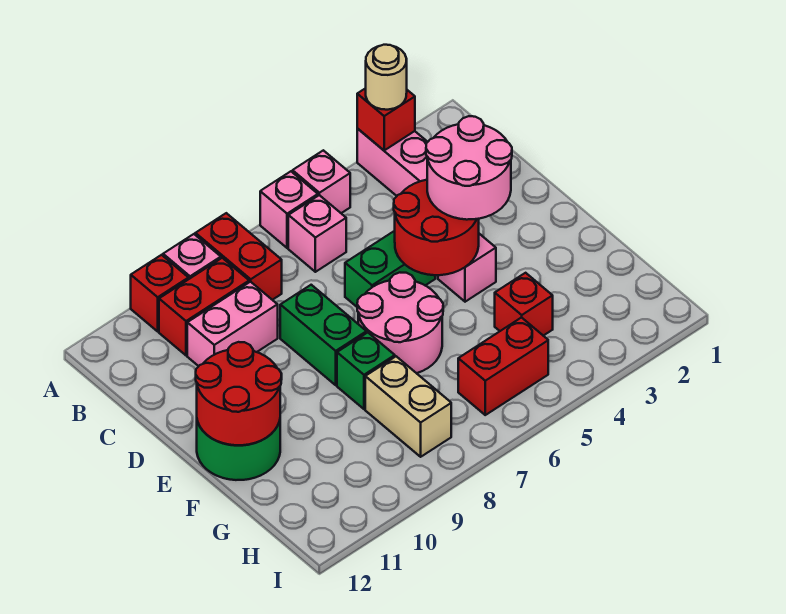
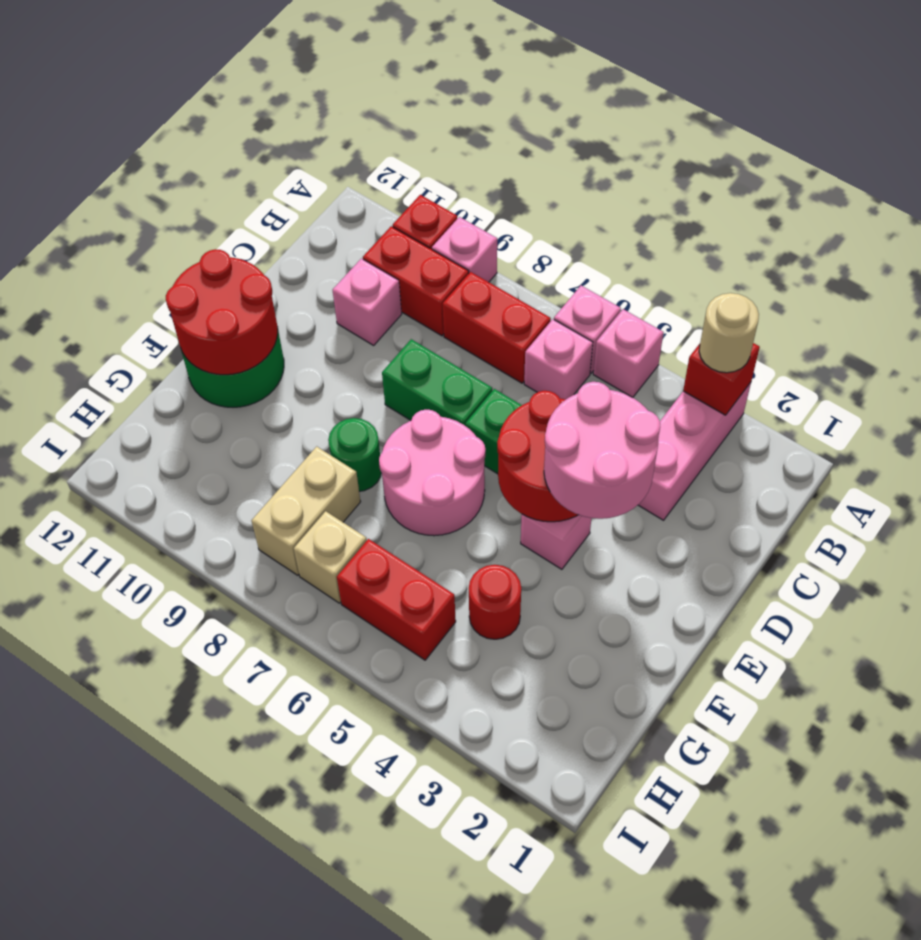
red 1x2 brick [195,213,282,300] -> red 1x2 brick turned to [443,272,551,383]
pink 1x2 brick [187,282,278,366] -> pink 1x1 brick [333,258,402,345]
green 1x2 brick [280,285,366,385] -> green 1x2 brick turned to [382,339,492,425]
green 1x1 brick [337,333,395,409] -> green 1x1 round brick [328,418,381,491]
red 1x1 brick [495,273,553,336] -> red 1x1 round brick [469,565,521,639]
none -> tan 1x1 brick [294,511,367,603]

